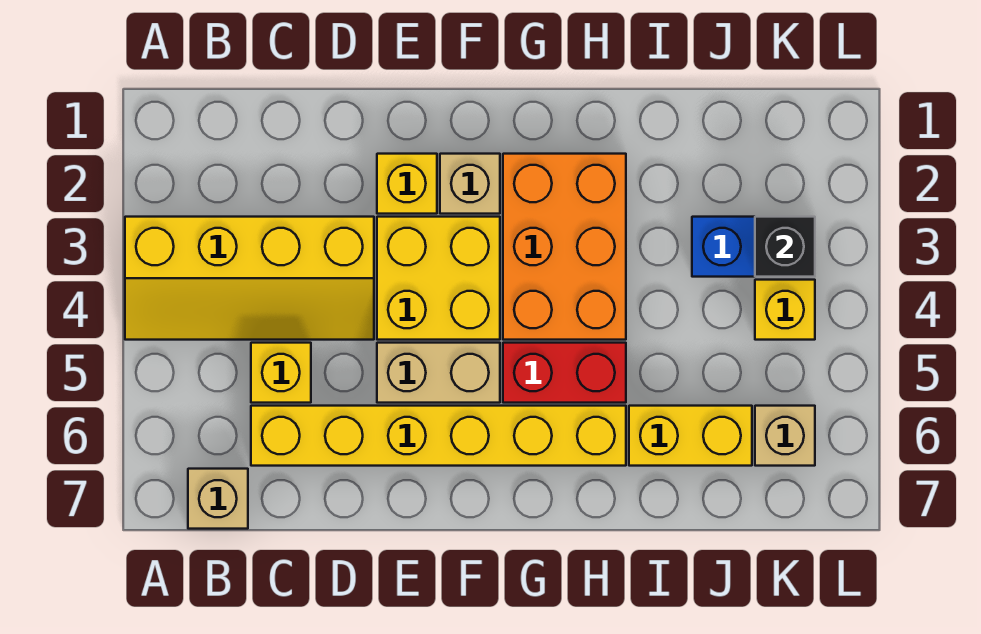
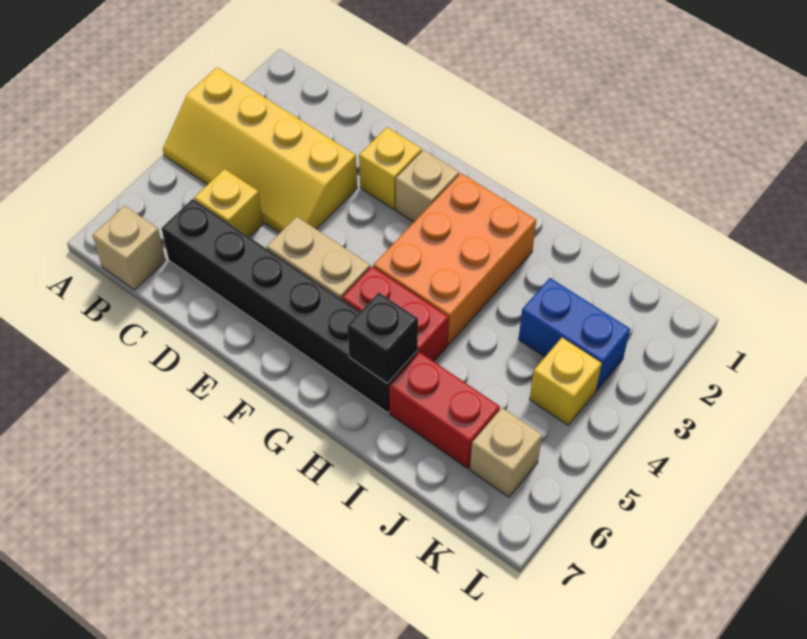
yellow 1x6 brick [251,406,626,466] -> black 1x6 brick [162,199,418,413]
yellow 2x2 brick [377,217,500,340] -> none
yellow 1x2 brick [629,406,752,466] -> red 1x2 brick [389,352,500,469]
black 1x1 brick [755,217,815,277] -> black 1x1 brick moved to [347,293,418,383]

